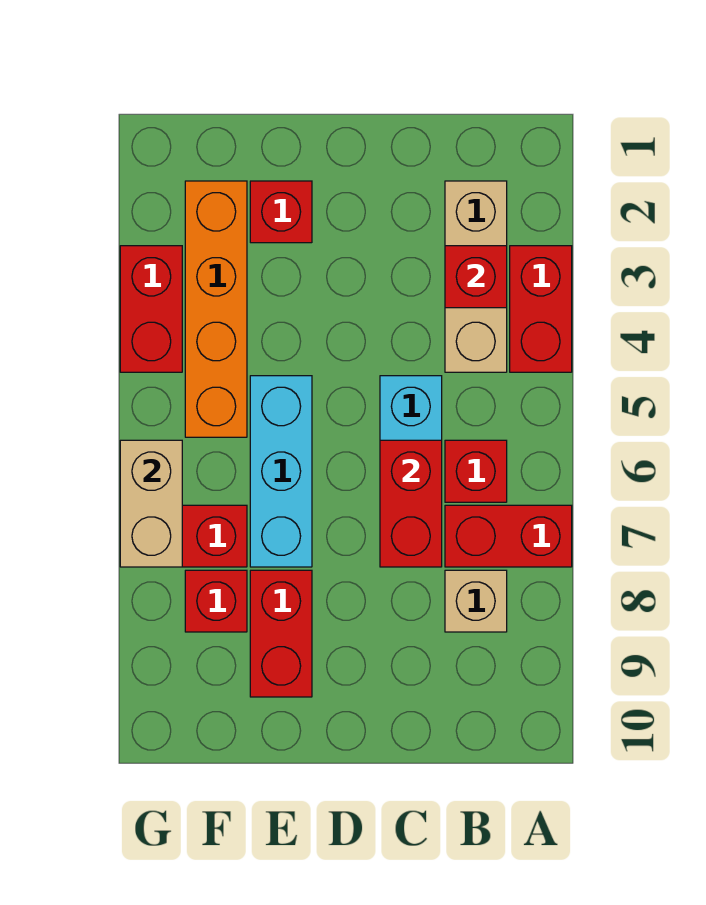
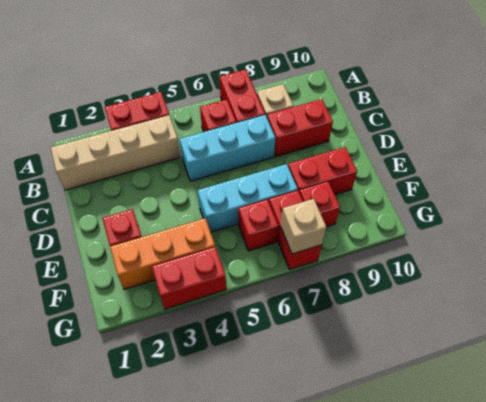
tan 1x3 brick [445,181,507,372] -> tan 1x4 brick [51,115,180,190]
red 1x1 brick [445,246,507,308] -> red 1x1 brick moved to [238,199,279,251]
red 1x2 brick [380,440,442,567] -> red 1x2 brick moved to [267,99,333,157]
orange 1x4 brick [185,181,247,437] -> orange 1x3 brick [110,218,215,290]
tan 1x2 brick [120,440,182,567] -> tan 1x1 brick [281,199,326,254]

